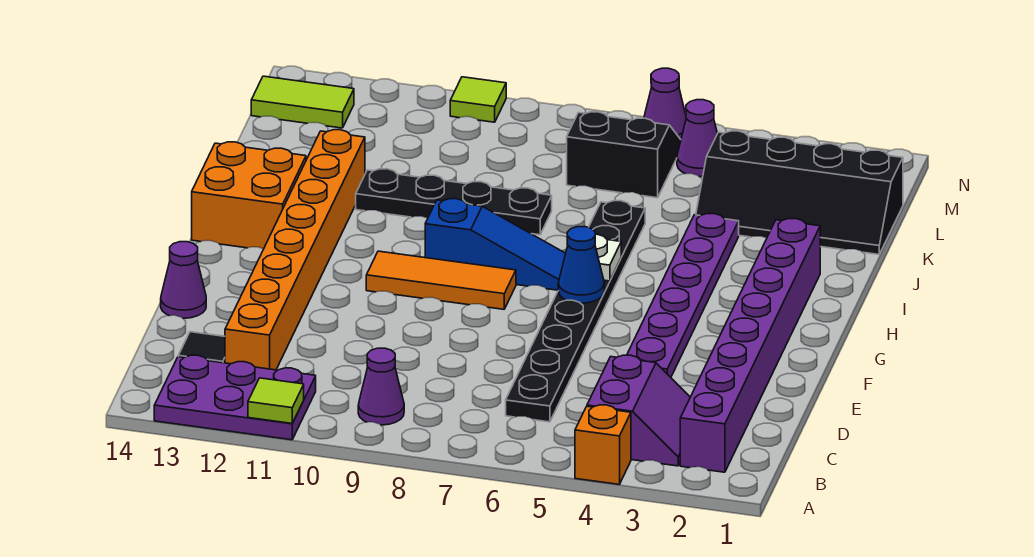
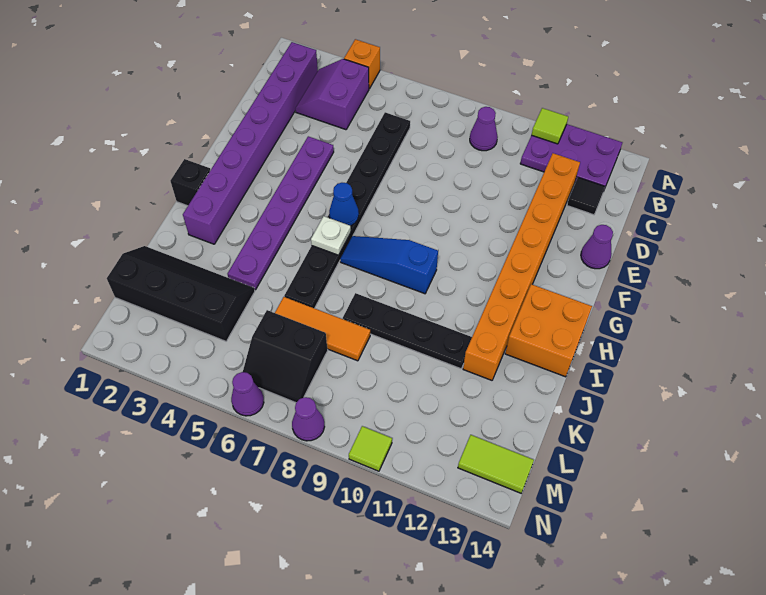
orange 1x3 tile [366,251,516,309] -> orange 1x3 tile moved to [275,297,370,361]
none -> black 1x1 brick [170,159,211,206]
purple 1x1 cone [677,100,717,177] -> purple 1x1 cone moved to [292,397,325,441]

